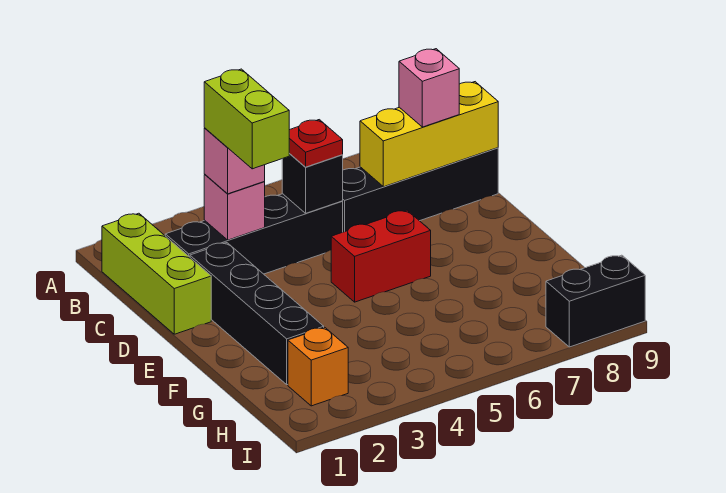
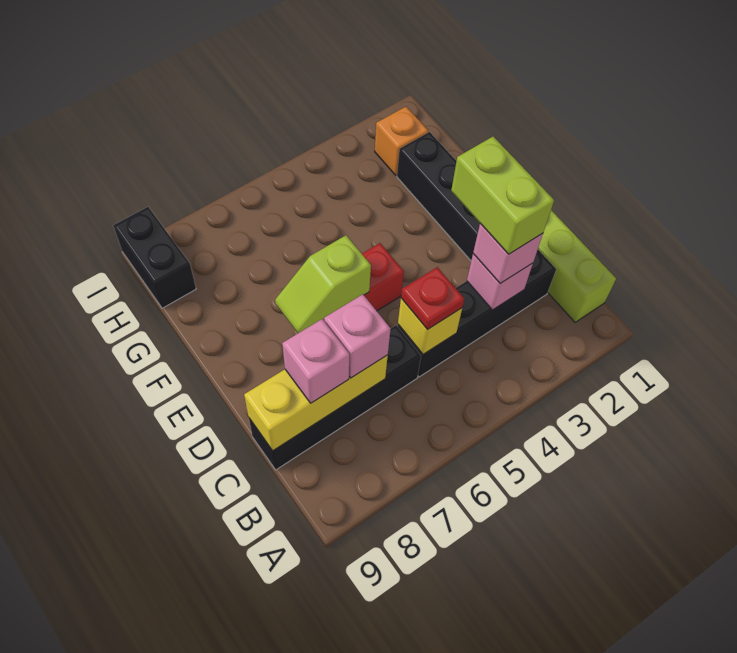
black 1x1 brick [282,154,343,213] -> yellow 1x1 brick [398,298,462,354]
none -> pink 1x1 brick [324,294,391,378]
none -> lime 1x2 slope [275,235,371,333]
black 1x2 brick [546,255,645,347] -> black 1x2 brick turned to [113,207,196,308]

